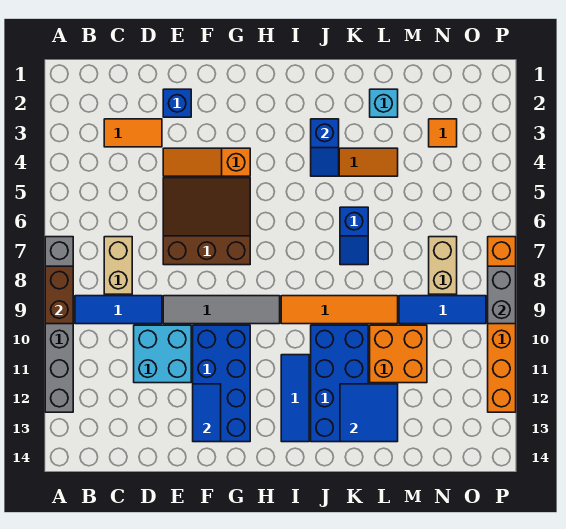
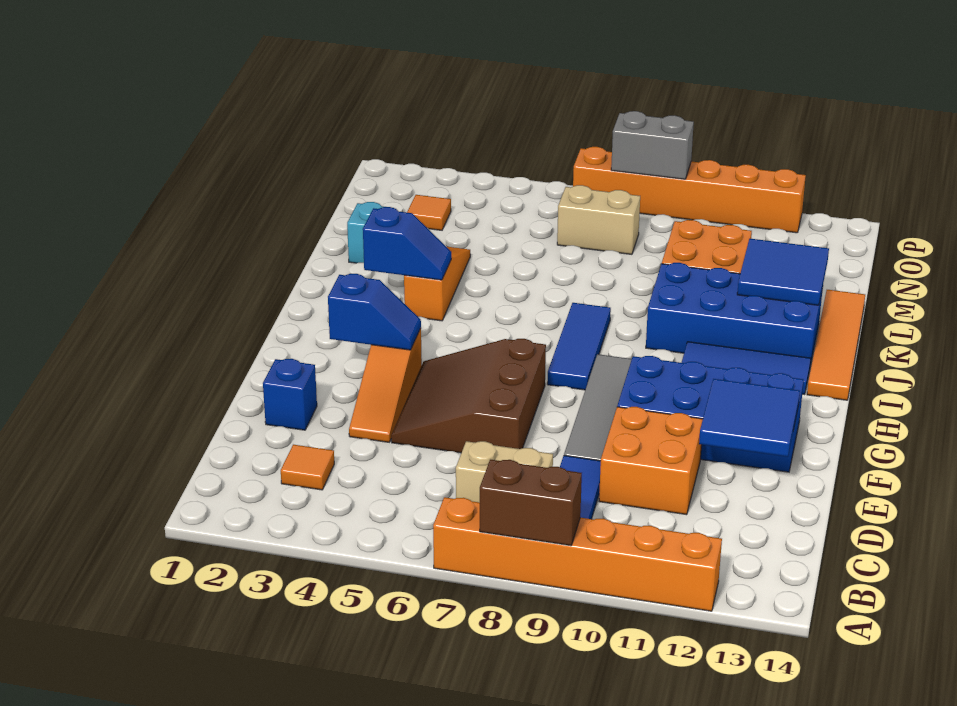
grey 1x6 brick [45,237,73,412] -> orange 1x6 brick [433,497,722,611]
orange 1x2 tile [104,119,162,147] -> orange 1x1 tile [281,445,334,490]
cyan 2x2 brick [134,325,191,383] -> orange 2x2 brick [599,407,703,515]
blue 1x2 tile [193,384,221,442] -> blue 2x2 tile [699,379,800,457]
orange 1x4 tile [281,296,398,324] -> orange 1x4 tile moved to [807,290,865,400]
blue 1x2 slope [340,207,368,265] -> blue 1x2 slope moved to [328,274,421,350]
blue 1x3 tile [399,296,486,324] -> blue 1x3 tile moved to [547,303,611,390]

